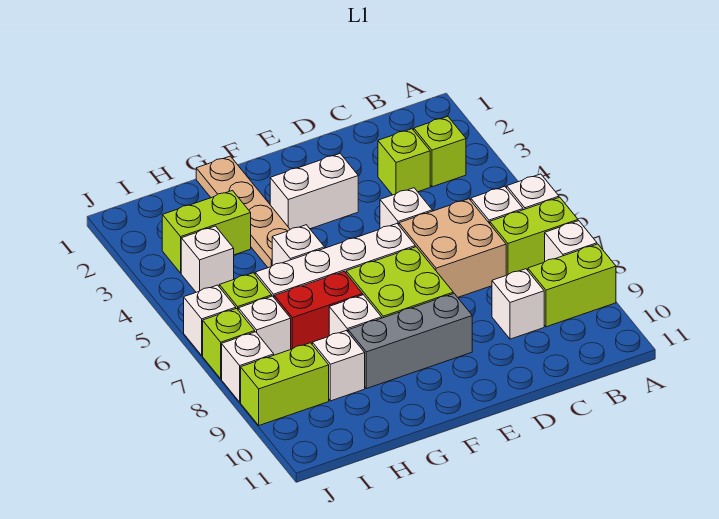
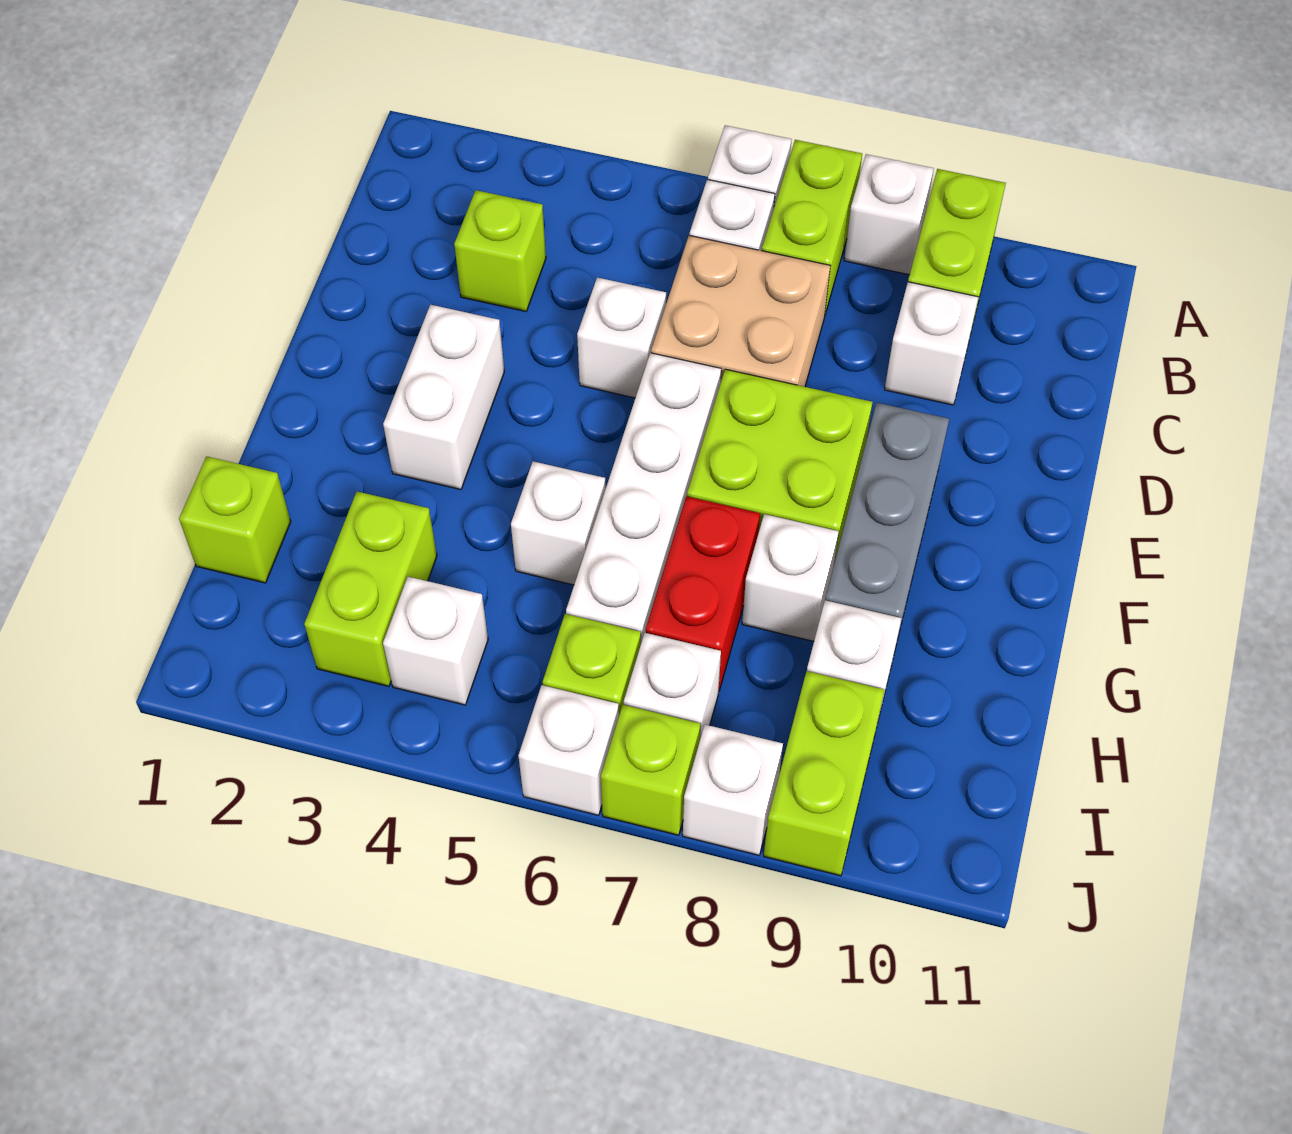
lime 1x1 brick [414,116,466,187] -> lime 1x1 brick moved to [179,457,291,583]
tan 1x4 plate [196,156,290,268] -> none

